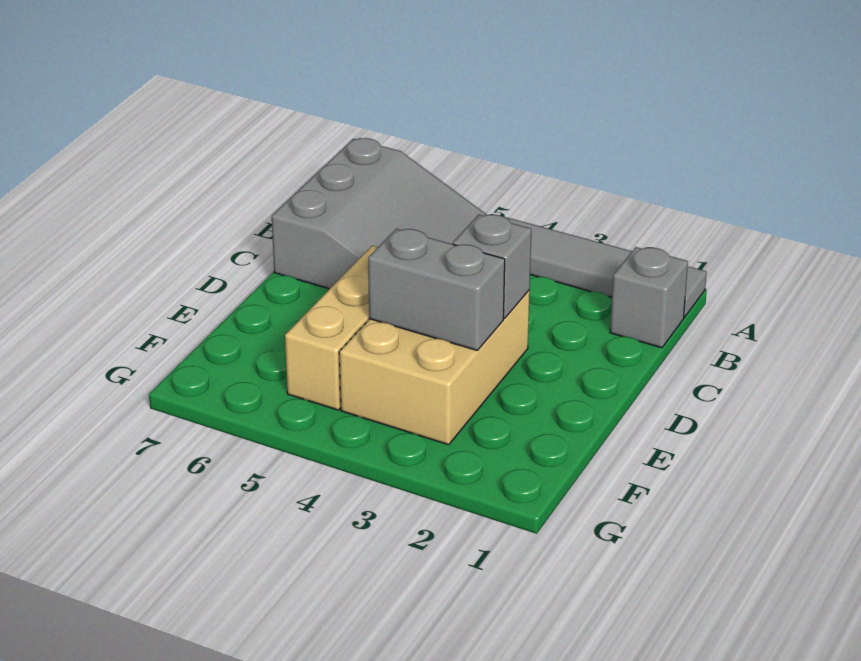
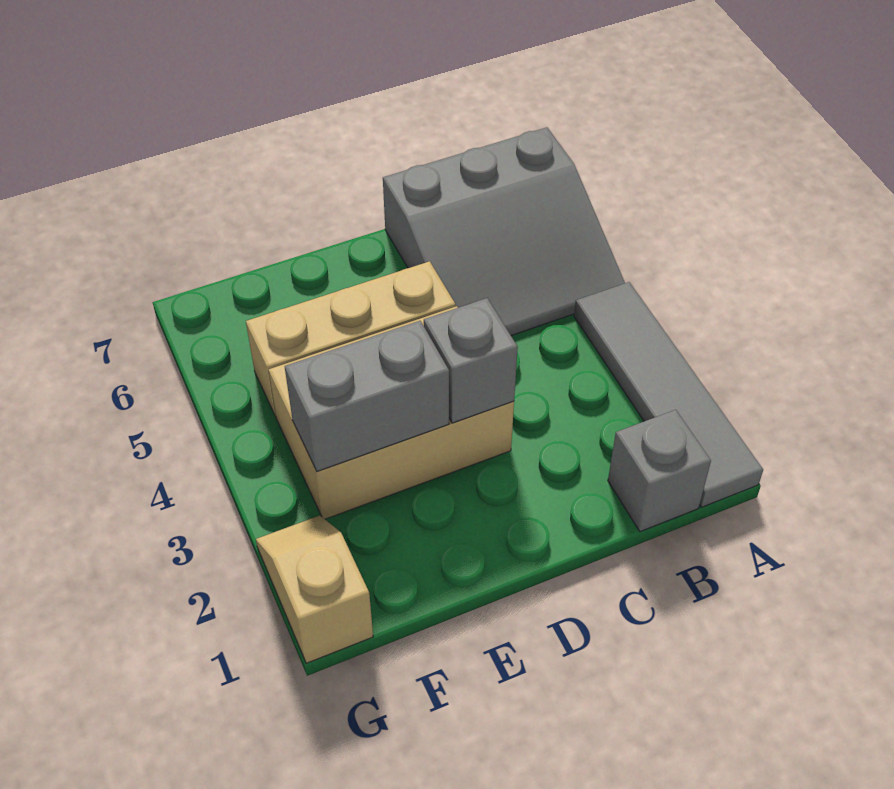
grey 1x2 brick [368,229,505,350] -> grey 1x2 brick turned to [285,321,449,471]
none -> tan 1x2 slope [256,516,373,663]

